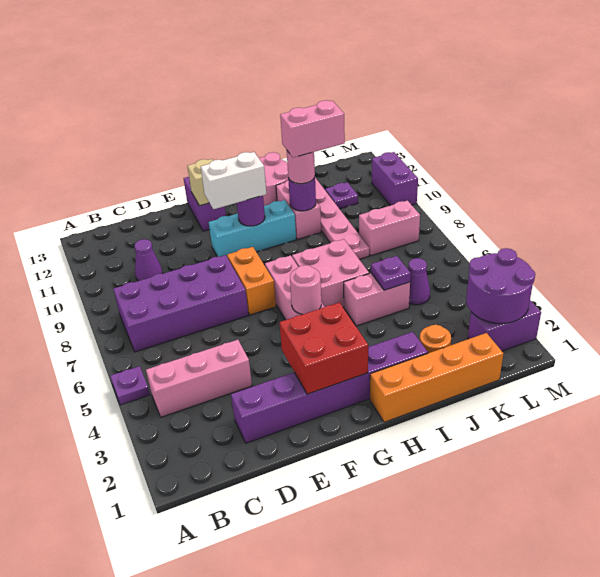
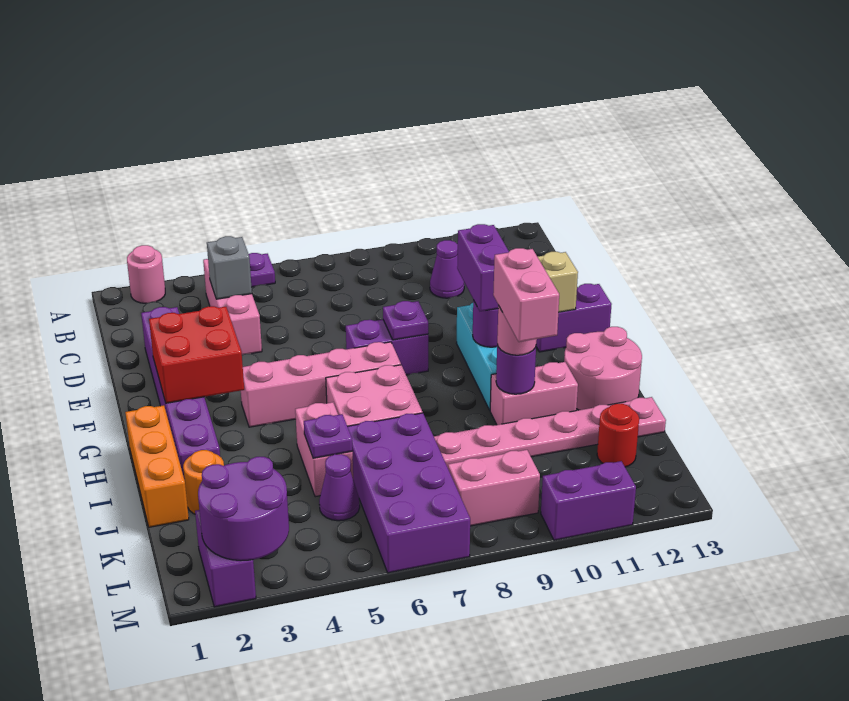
purple 2x4 brick [113,255,248,352] -> purple 2x4 brick moved to [348,413,470,573]
none -> grey 1x1 brick [207,236,252,299]
orange 1x2 brick [227,247,276,315] -> purple 1x2 brick [346,320,428,375]
white 1x2 brick [201,152,266,209] -> purple 1x2 brick [457,224,509,311]
pink 1x1 round brick [290,265,321,314] -> pink 1x1 round brick moved to [127,245,165,303]
orange 1x4 brick [370,333,503,422] -> orange 1x3 brick [125,405,189,527]
pink 1x2 brick [359,201,420,256] -> pink 1x2 brick turned to [448,450,540,526]
purple 1x1 plate [325,182,358,209] -> purple 1x1 plate moved to [383,301,428,340]
none -> red 1x1 round brick [597,404,639,467]

